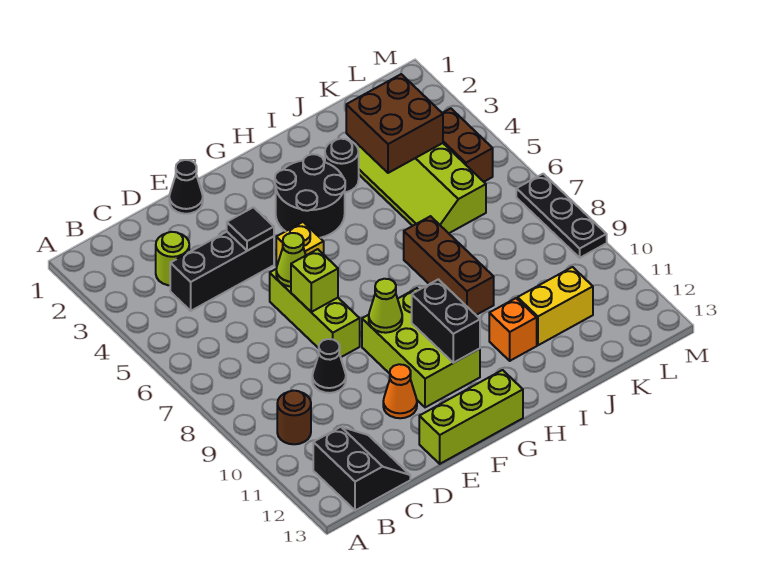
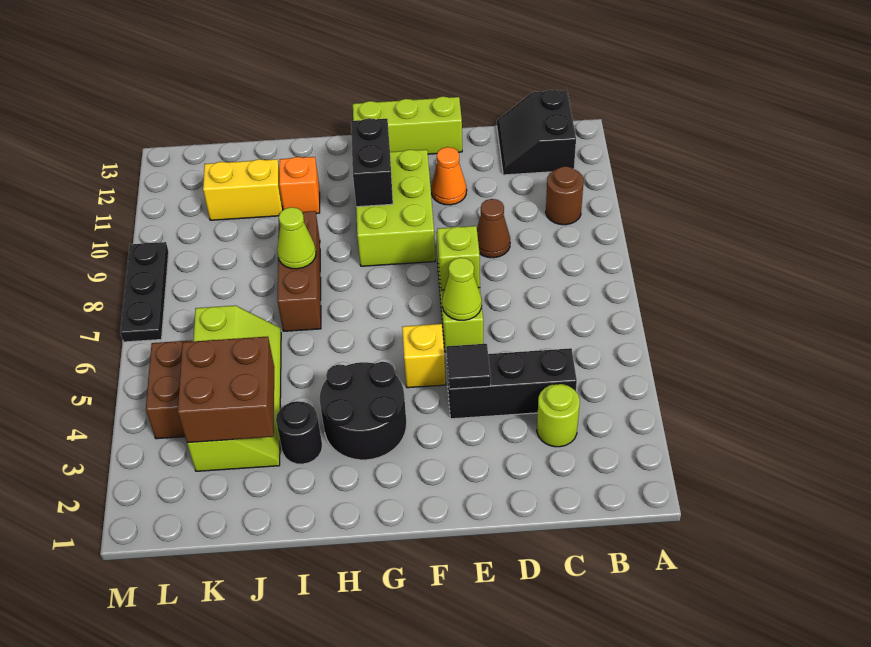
black 1x1 cone [312,339,346,393] -> brown 1x1 cone [477,199,510,258]
black 1x1 cone [169,160,203,214] -> none
lime 1x1 cone [369,279,402,333] -> lime 1x1 cone moved to [277,207,316,269]

